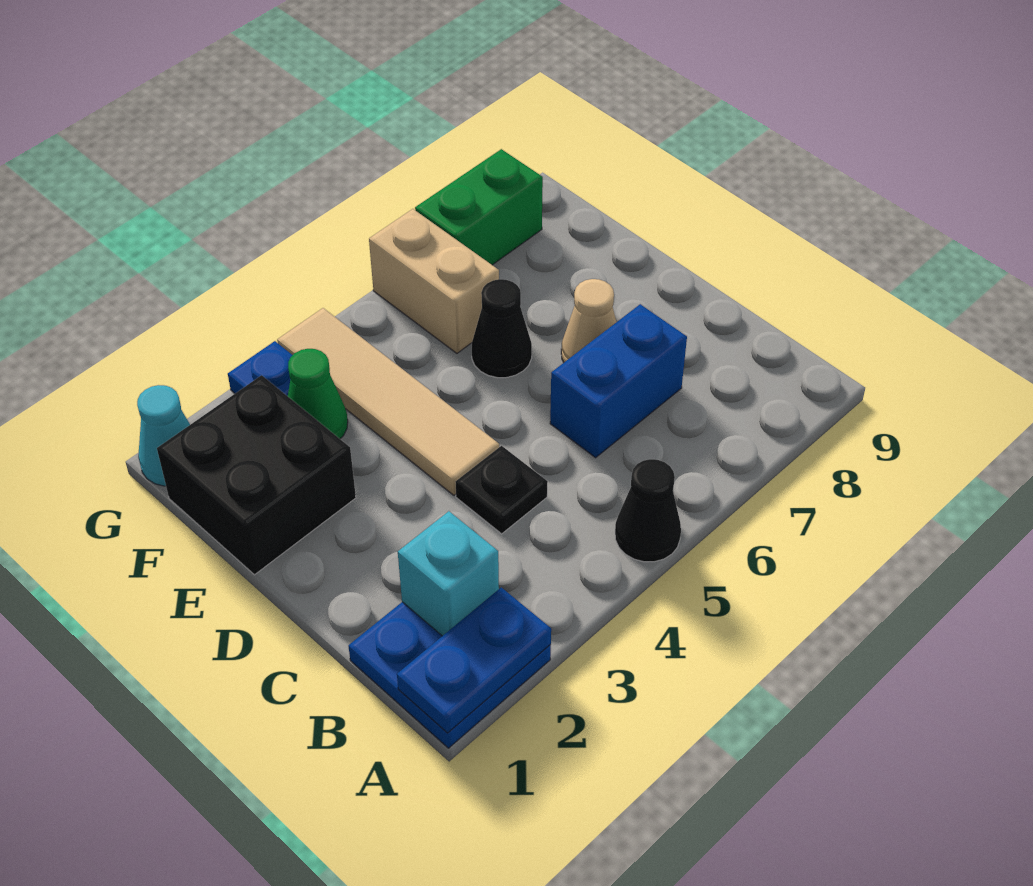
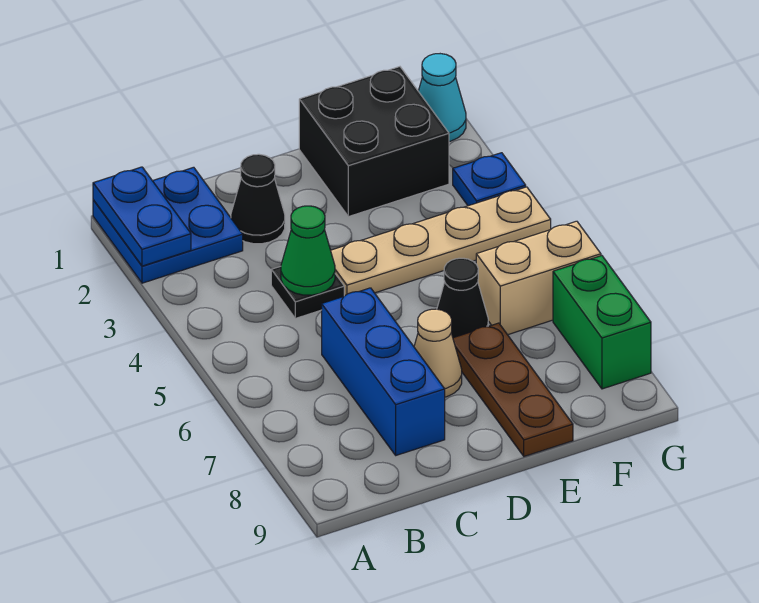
black 1x1 cone [615,459,681,562] -> black 1x1 cone moved to [231,154,285,244]
cyan 1x1 brick [398,511,499,636] -> none
blue 1x2 brick [550,304,687,458] -> blue 1x3 brick [322,288,445,455]
tan 1x4 tile [277,308,499,495] -> tan 1x4 plate [331,187,551,296]
none -> brown 1x3 plate [453,323,573,456]
green 1x1 cone [288,349,348,439] -> green 1x1 cone moved to [281,206,335,295]

